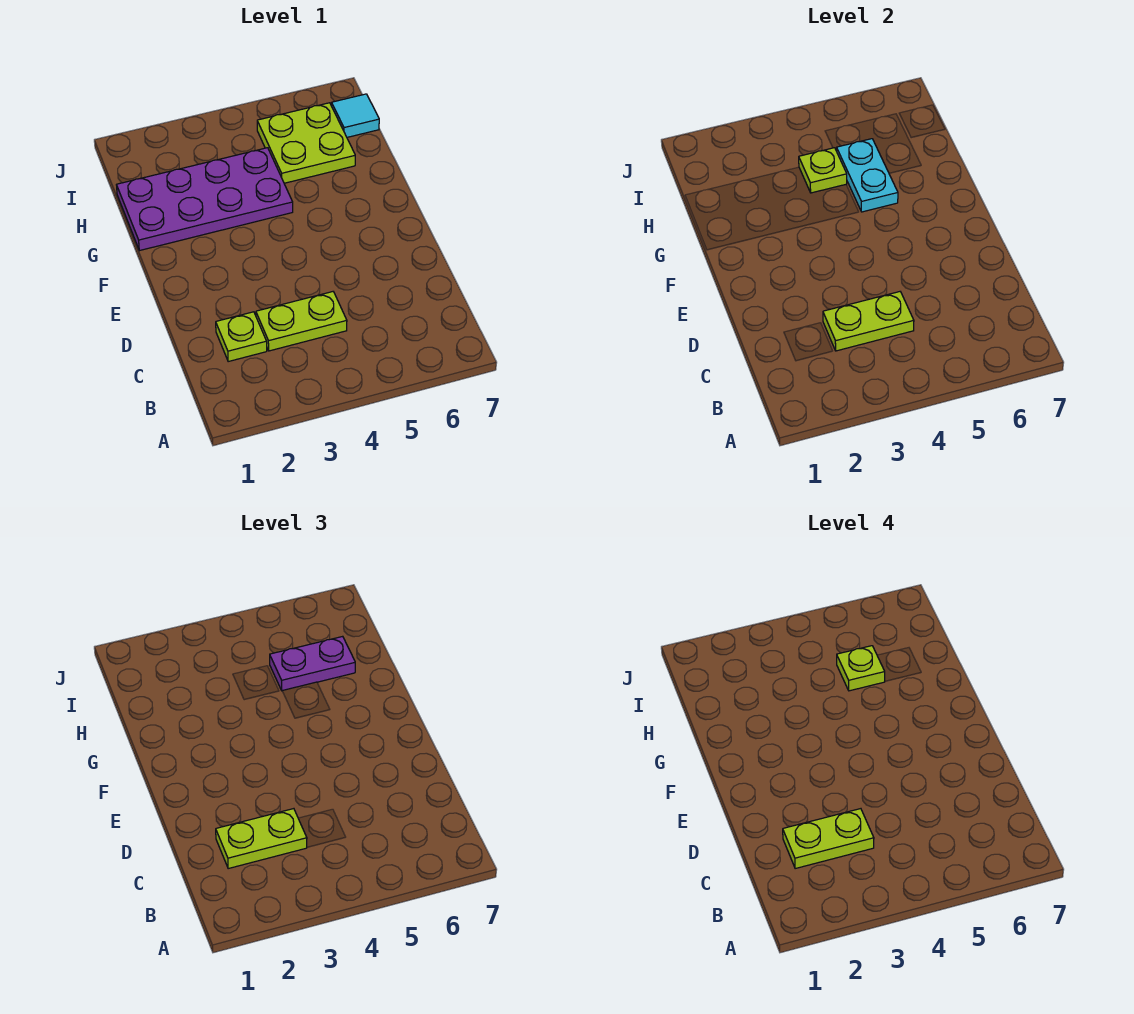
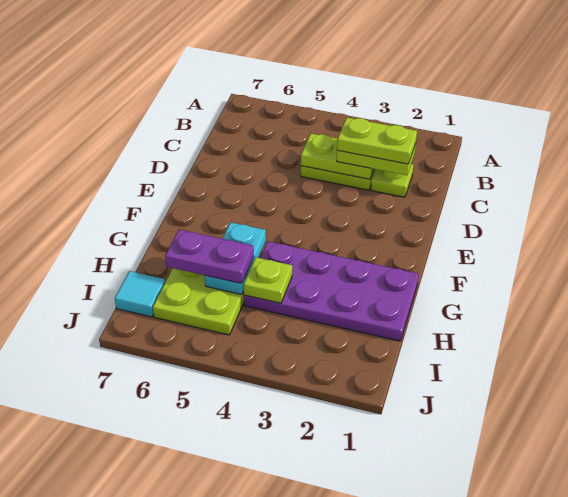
lime 1x1 plate [837,646,885,691] -> none

